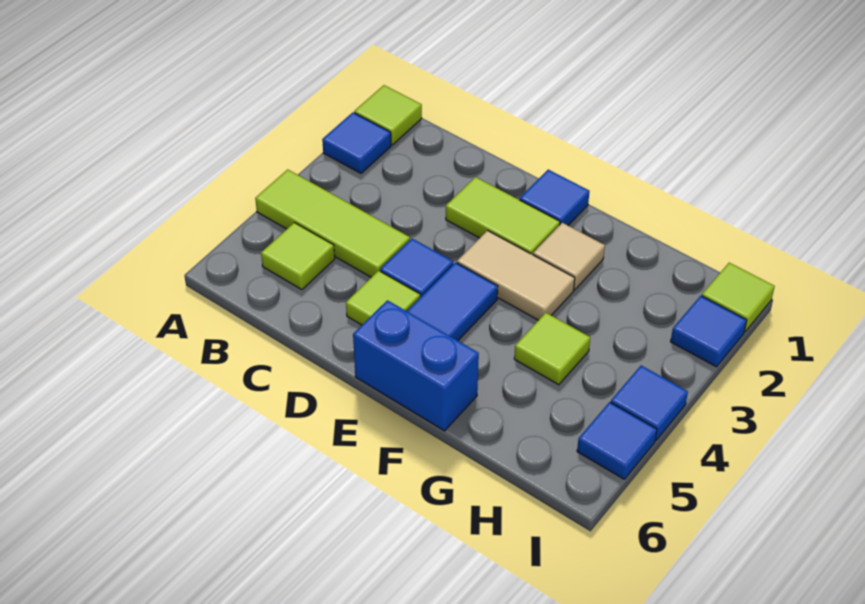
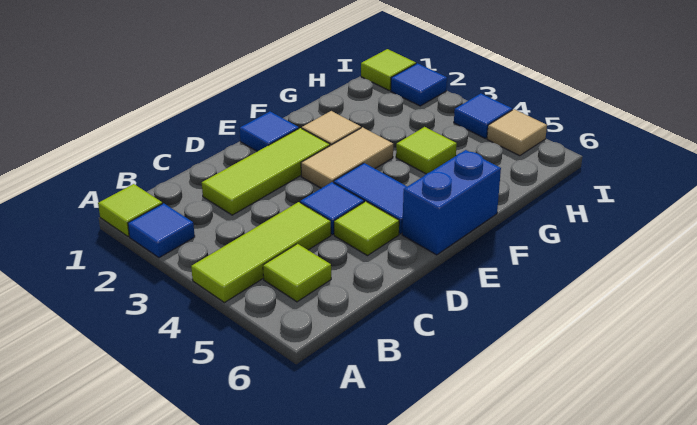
lime 1x2 tile [446,177,560,255] -> lime 1x3 tile [202,128,330,215]
blue 1x1 tile [577,402,657,479] -> tan 1x1 tile [487,109,547,156]

